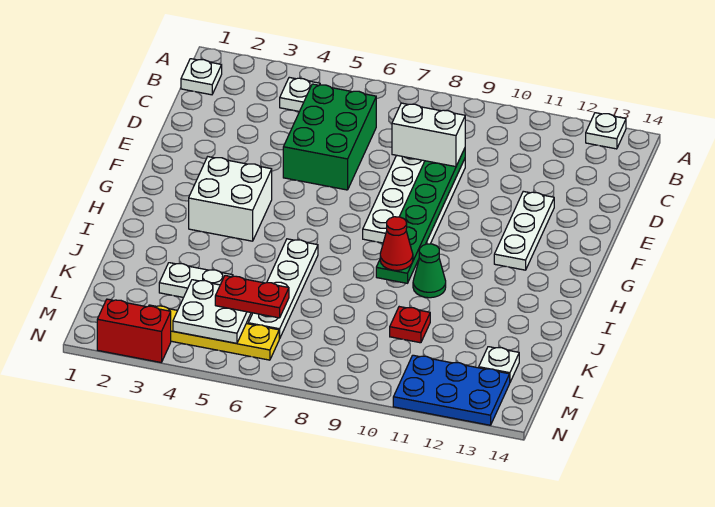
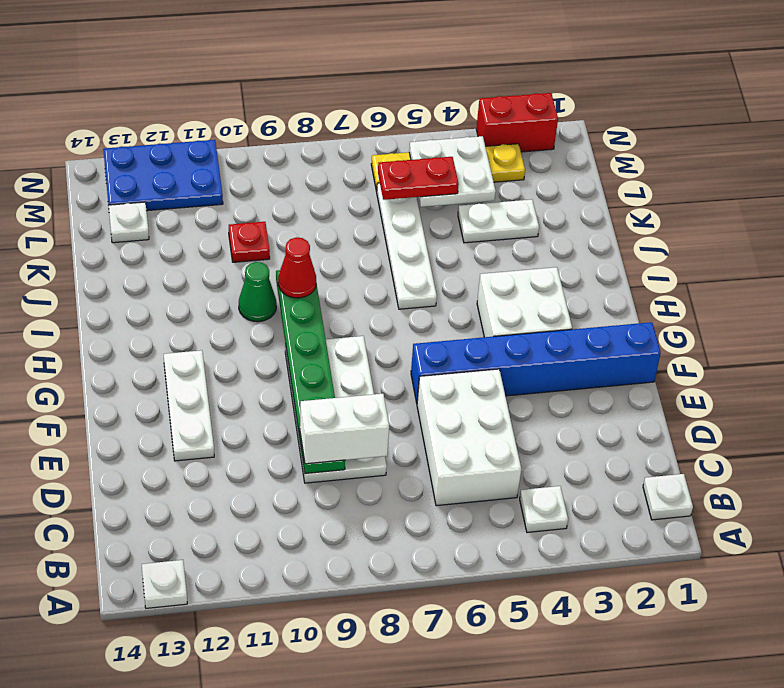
green 2x3 brick [283,84,376,190] -> white 2x3 brick [417,369,521,506]
none -> blue 1x6 brick [411,322,661,403]

